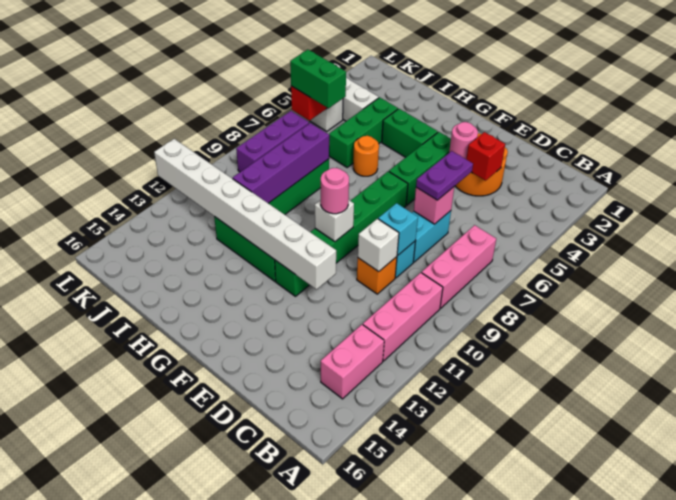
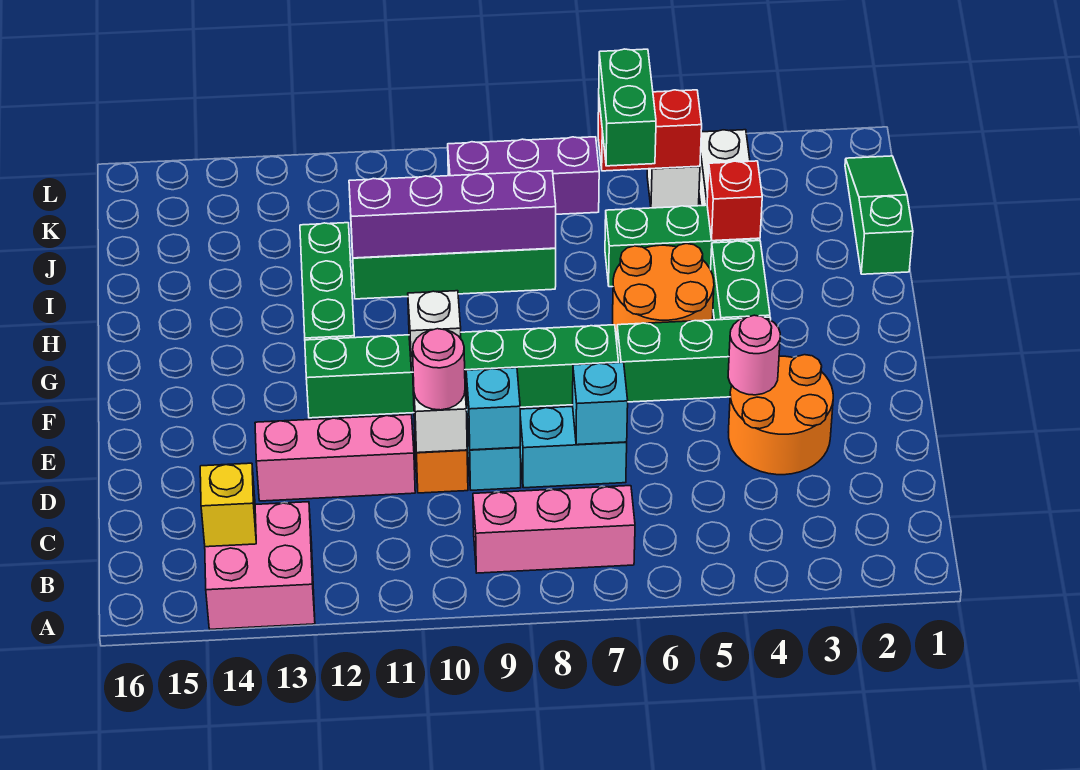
pink 1x3 brick [363,273,443,361] -> pink 1x3 brick moved to [255,415,415,501]
pink 1x2 brick [321,325,384,399] -> pink 2x2 brick [205,502,315,629]
none -> yellow 1x1 brick [200,463,256,547]
red 1x1 brick [466,132,505,181] -> red 1x1 brick moved to [707,161,762,241]
purple 1x2 plate [416,151,473,200] -> none
pink 1x1 brick [414,187,454,224] -> cyan 1x1 brick [573,362,628,445]
white 1x8 brick [154,139,336,289] -> none
pink 1x1 round brick [321,168,349,214] -> pink 1x1 round brick moved to [413,329,465,410]
orange 1x1 round brick [353,136,379,176] -> orange 2x2 round brick [613,244,714,338]
none -> green 1x3 slope [845,156,913,274]

